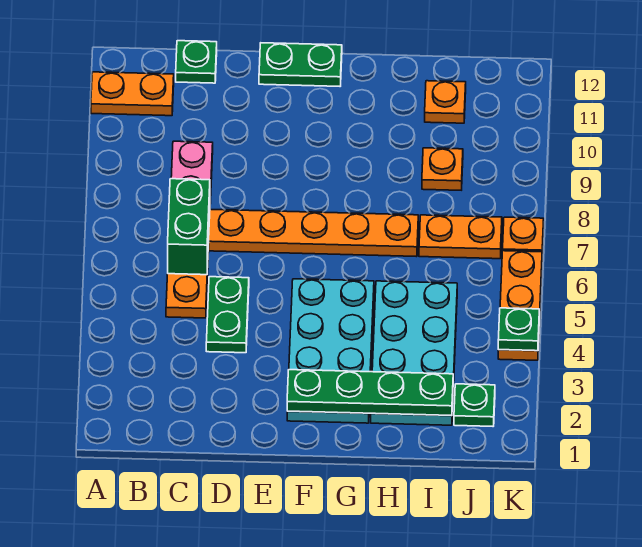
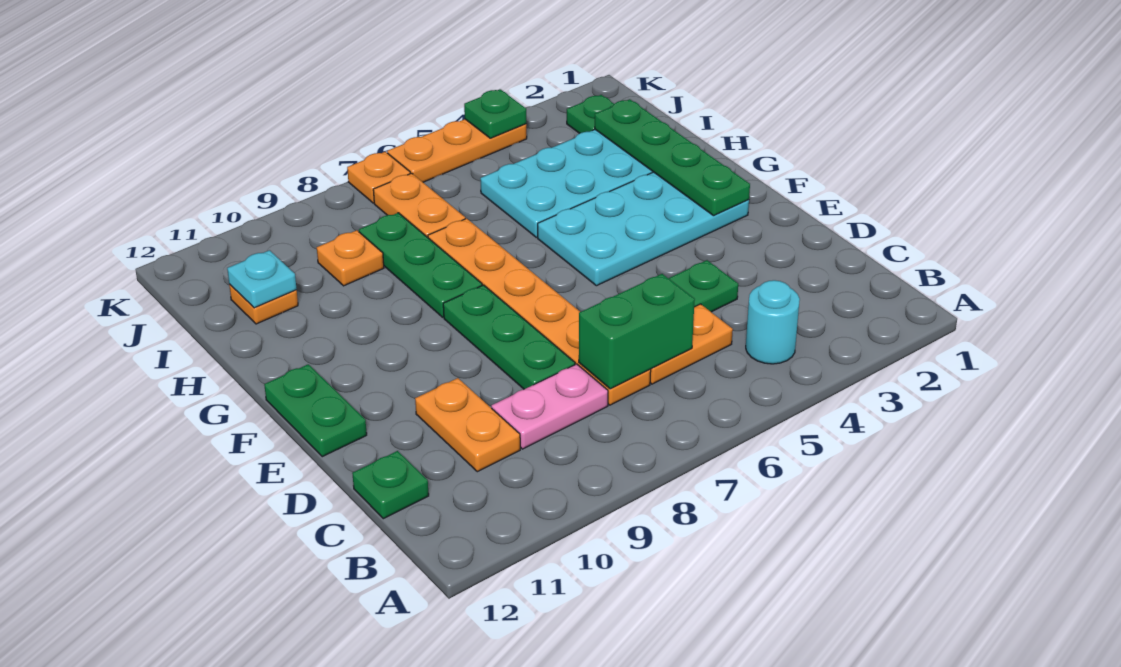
orange 1x2 plate [91,72,174,116] -> orange 1x2 plate moved to [415,378,520,472]
none -> cyan 1x1 round brick [746,280,800,364]
none -> green 1x3 plate [443,285,575,389]
none -> green 1x3 plate [359,213,482,317]
none -> cyan 1x1 plate [227,250,297,308]

